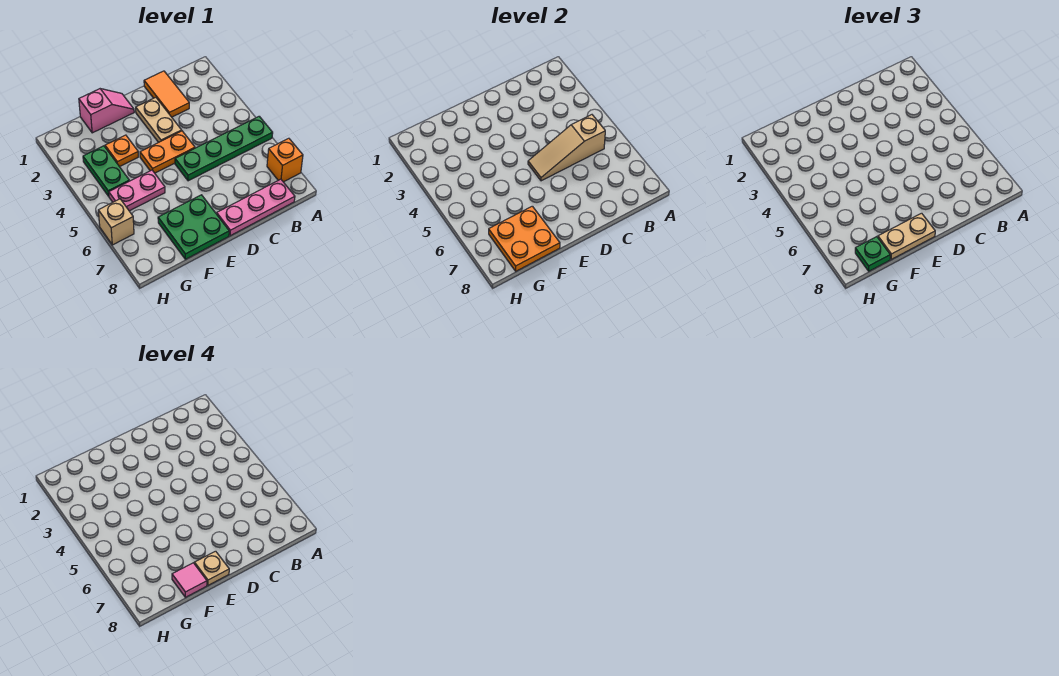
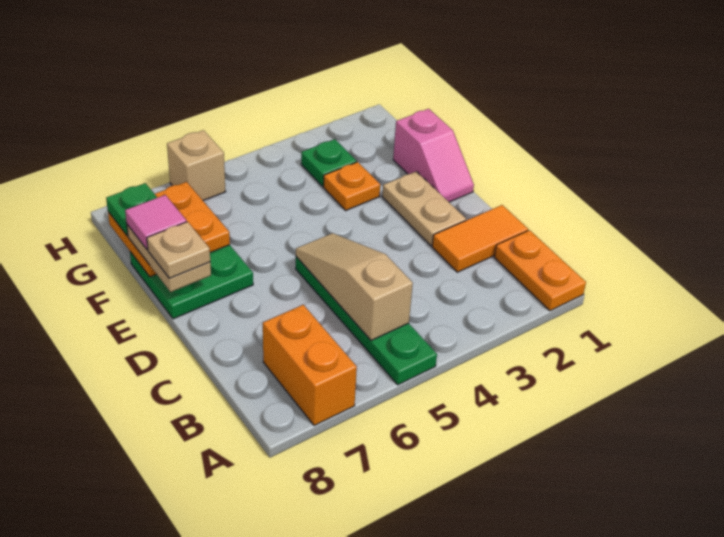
orange 1x1 brick [267,138,303,182] -> orange 1x2 brick [263,305,357,426]
pink 1x3 plate [217,179,295,236] -> none
tan 1x2 plate [136,97,182,142] -> tan 1x2 plate turned to [382,171,466,246]
orange 1x2 plate [140,131,195,173] -> orange 1x2 plate moved to [494,230,586,311]
pink 1x2 plate [109,170,165,211] -> none
green 1x2 plate [83,146,129,196] -> green 1x1 plate [301,139,357,186]

